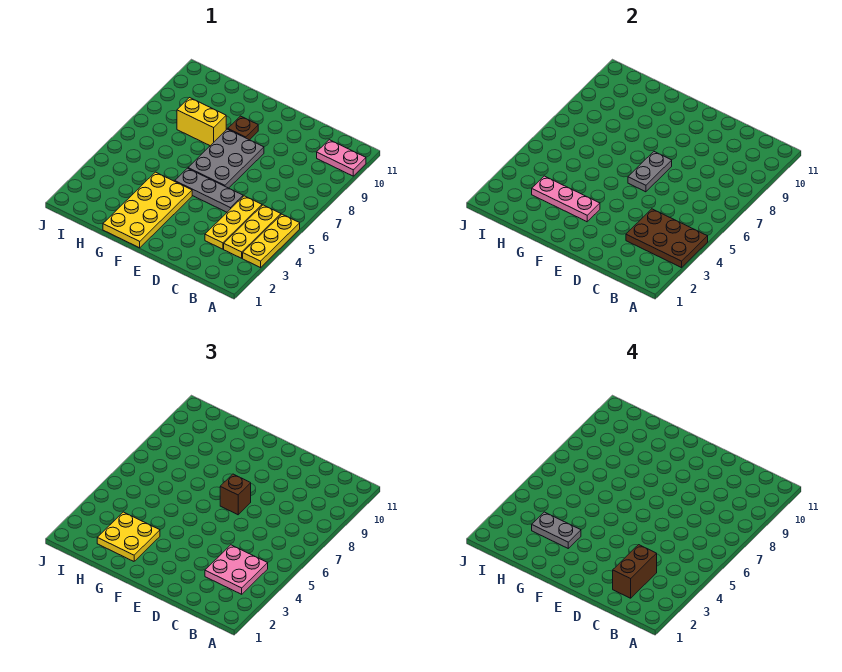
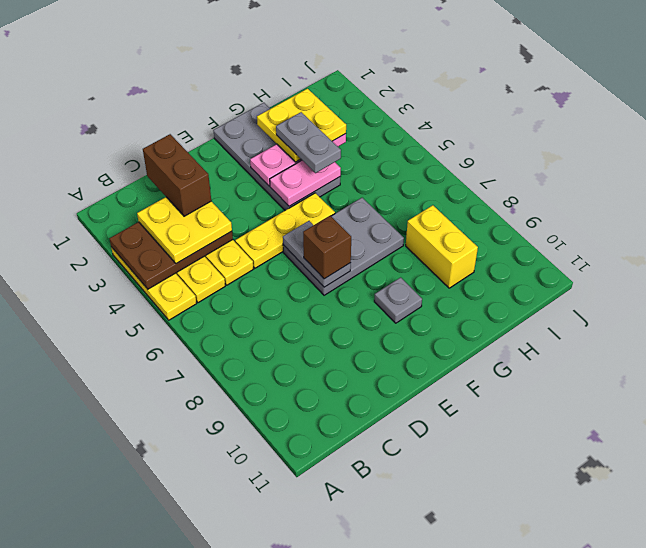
pink 1x2 plate [317,140,366,176] -> pink 1x2 plate moved to [270,161,341,206]
pink 2x2 plate [205,545,268,594] -> yellow 2x2 plate [137,197,232,264]
grey 1x3 plate [175,168,243,212] -> yellow 1x3 plate [235,193,335,268]
grey 2x3 plate [188,129,264,188] -> grey 2x3 plate turned to [283,198,404,295]
yellow 2x4 plate [103,172,192,248] -> grey 2x4 plate [213,103,340,210]
brown 1x1 plate [228,116,258,140] -> grey 1x1 plate [374,277,422,323]
grey 1x2 plate [532,512,581,548] -> grey 1x2 plate turned to [276,112,341,173]
yellow 1x2 brick [177,98,226,146] -> yellow 1x2 brick turned to [406,205,478,288]

